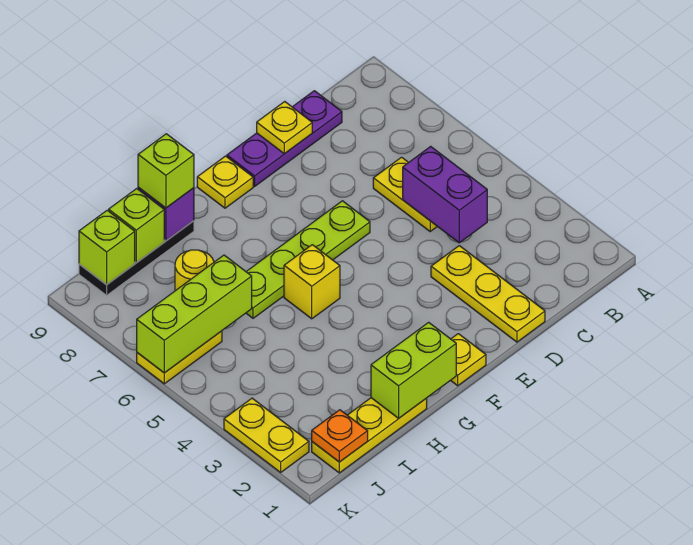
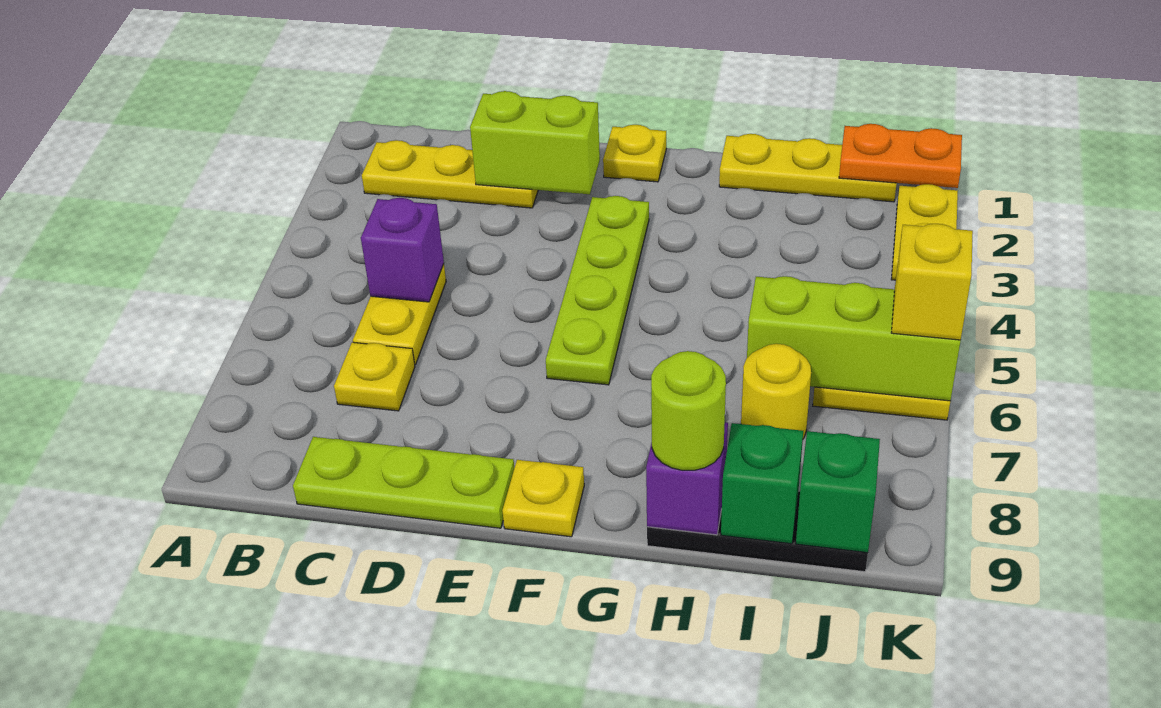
purple 1x2 brick [403,146,487,243] -> purple 1x1 brick [361,198,444,302]
purple 1x3 plate [227,91,342,186] -> lime 1x3 plate [293,437,514,528]
yellow 1x3 plate [431,246,545,342] -> yellow 1x3 plate turned to [362,140,538,208]
yellow 1x1 plate [257,102,312,154] -> yellow 1x1 plate moved to [334,342,415,411]
lime 1x4 plate [246,201,370,318] -> lime 1x4 plate turned to [546,196,649,385]
lime 1x2 brick [371,322,456,418] -> lime 1x2 brick moved to [470,91,600,194]
yellow 1x1 brick [284,245,340,319] -> yellow 1x1 brick moved to [891,224,973,340]
lime 1x1 brick [138,134,194,208] -> lime 1x1 round brick [651,351,726,470]
lime 1x1 brick [109,189,164,263] -> green 1x1 brick [721,423,803,544]
orange 1x1 plate [312,410,368,462] -> orange 1x2 plate [839,124,962,188]
lime 1x1 brick [79,210,135,285] -> green 1x1 brick [796,431,880,553]

